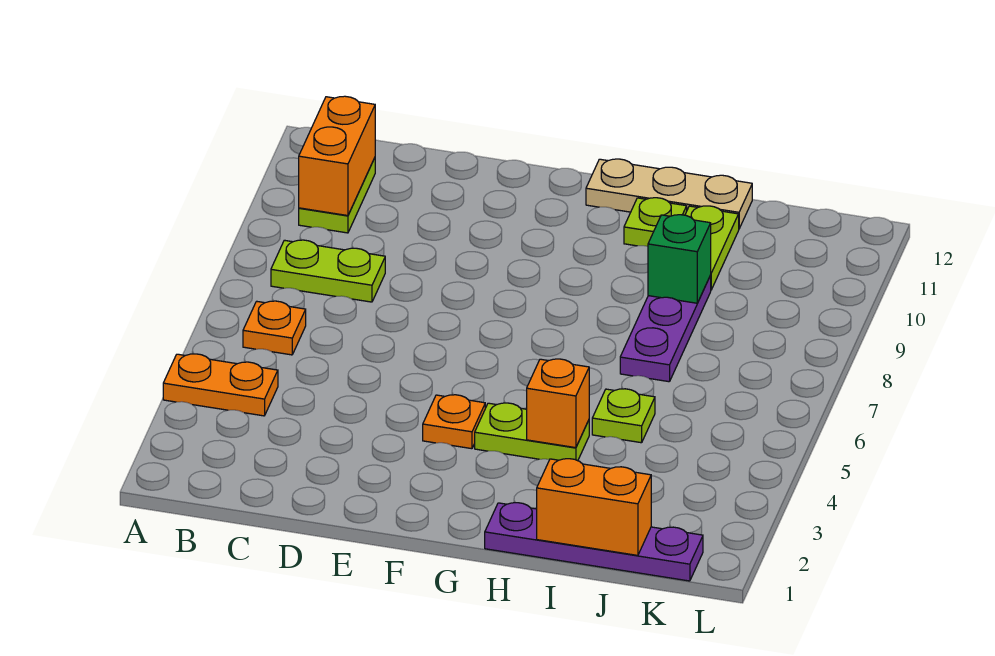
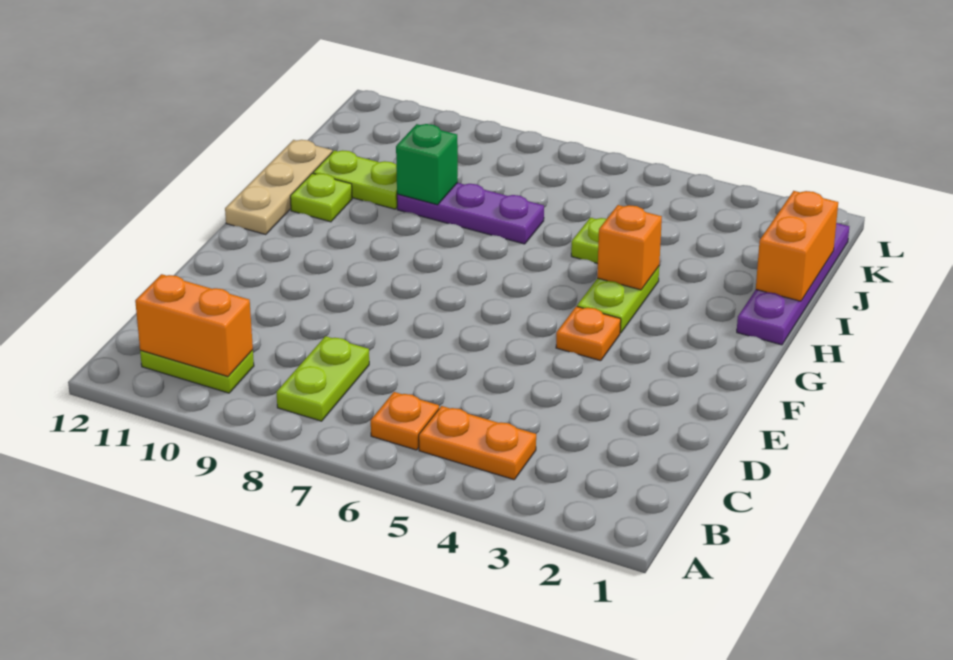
orange 1x2 plate [163,354,278,416] -> orange 1x2 plate turned to [419,406,536,480]

